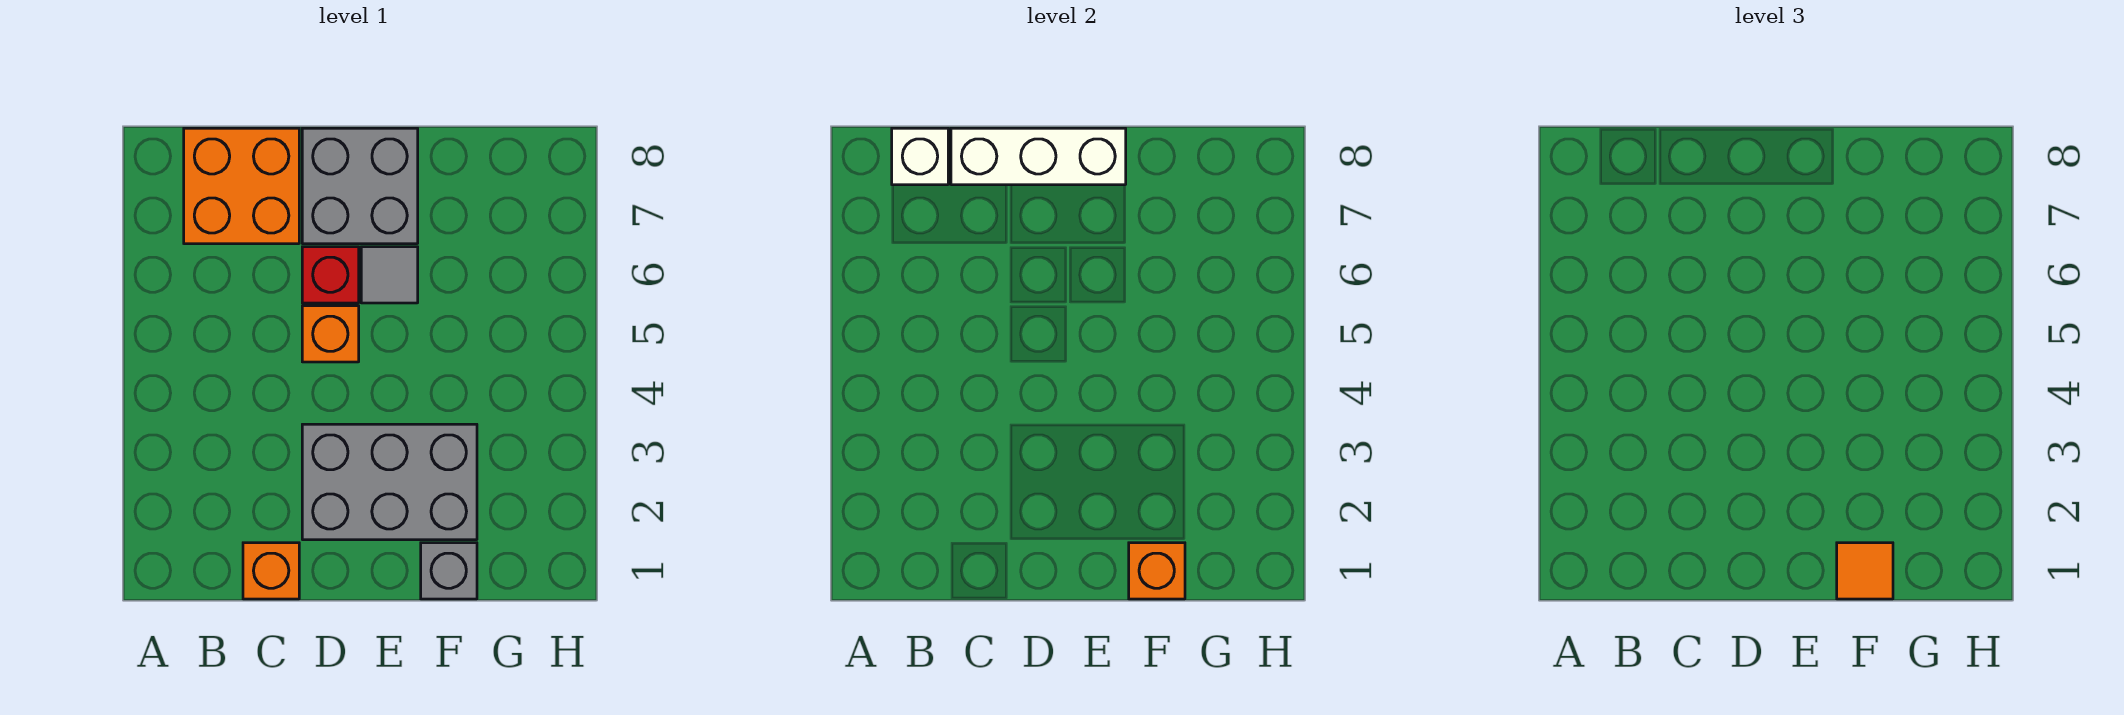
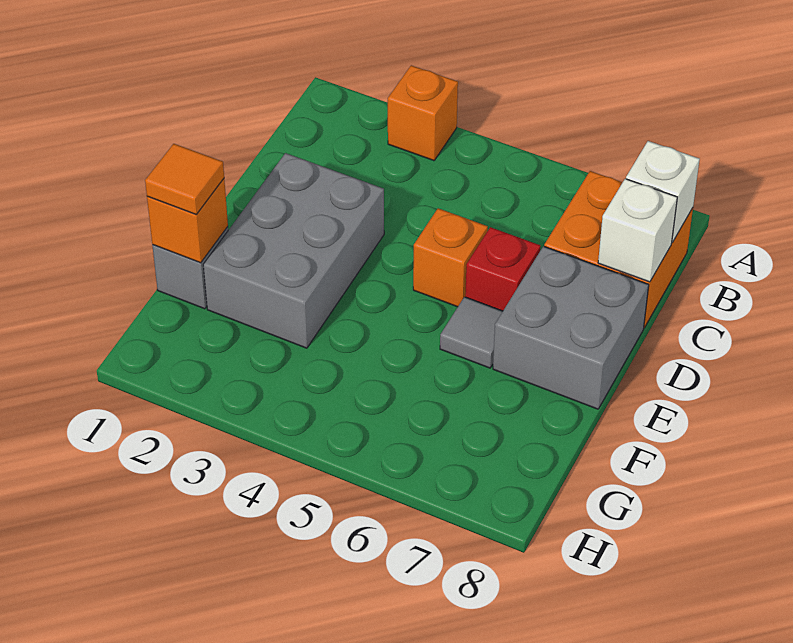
orange 1x1 brick [243,543,299,599] -> orange 1x1 brick moved to [388,65,458,161]
white 1x3 brick [951,128,1126,185] -> white 1x1 brick [598,179,677,282]

